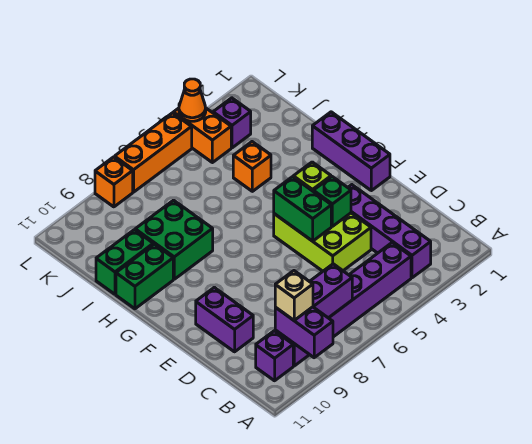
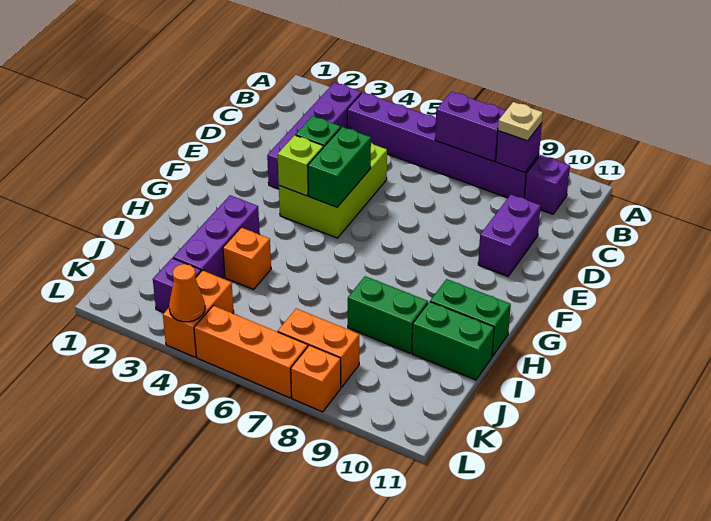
purple 1x2 brick [275,307,333,358] -> purple 1x1 brick [496,123,542,173]
tan 1x1 brick [275,271,313,320] -> tan 1x1 plate [498,102,543,141]
purple 1x3 brick [312,112,390,191] -> purple 1x3 brick moved to [173,195,260,278]
green 2x2 brick [135,200,213,279] -> green 1x2 brick [348,276,428,353]
none -> orange 1x2 brick [278,309,359,387]

